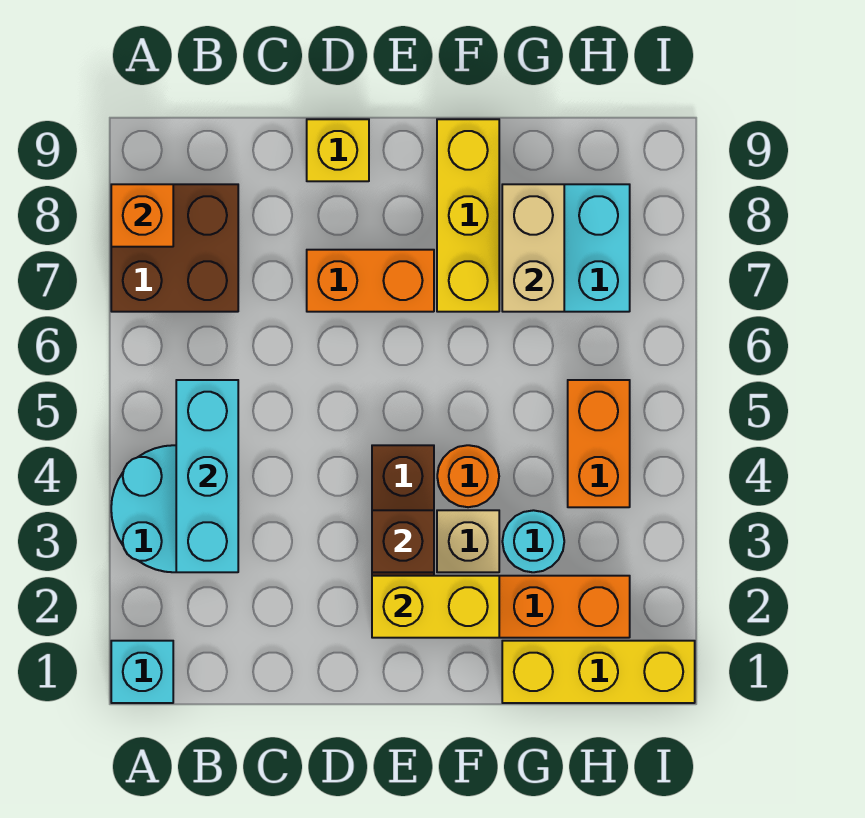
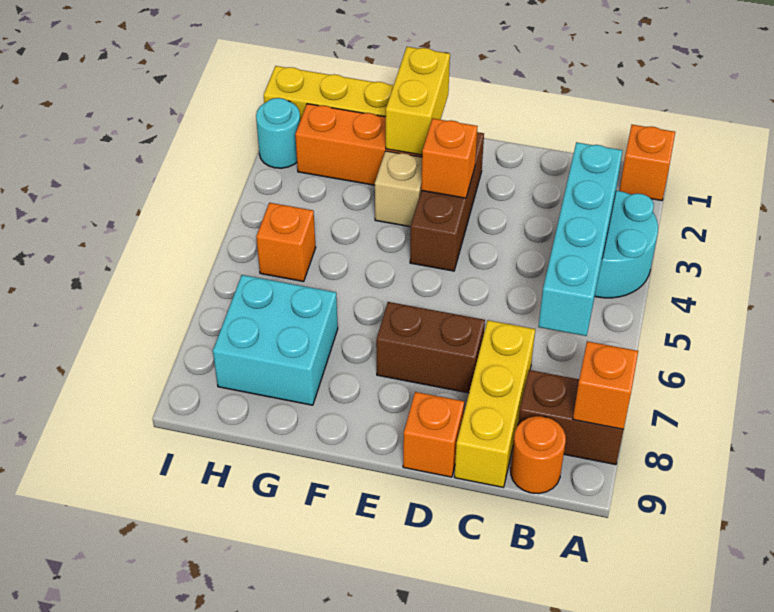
cyan 1x1 brick [111,641,173,703] -> orange 1x1 brick [619,125,675,201]
brown 2x2 brick [111,184,238,312] -> brown 1x2 brick [518,370,624,465]
cyan 1x3 brick [176,380,238,572] -> cyan 1x4 brick [538,142,623,336]
orange 1x2 brick [307,250,434,312] -> brown 1x2 brick [376,302,485,393]
yellow 1x1 brick [307,119,369,181] -> orange 1x1 brick [403,392,464,477]
yellow 1x2 brick [372,576,499,638] -> yellow 1x2 brick turned to [386,47,450,155]
brown 1x1 brick [372,510,434,572] -> orange 1x1 brick [421,119,478,198]
orange 1x1 round brick [437,445,499,507] -> orange 1x1 round brick moved to [511,416,566,494]
yellow 1x3 brick [437,119,499,312] -> yellow 1x3 brick moved to [454,320,535,487]
cyan 1x1 round brick [502,510,564,572] -> cyan 1x1 round brick moved to [256,98,300,168]
tan 1x2 brick [502,184,564,312] -> none
orange 1x2 brick [568,380,630,507] -> orange 1x1 brick [256,203,316,282]

